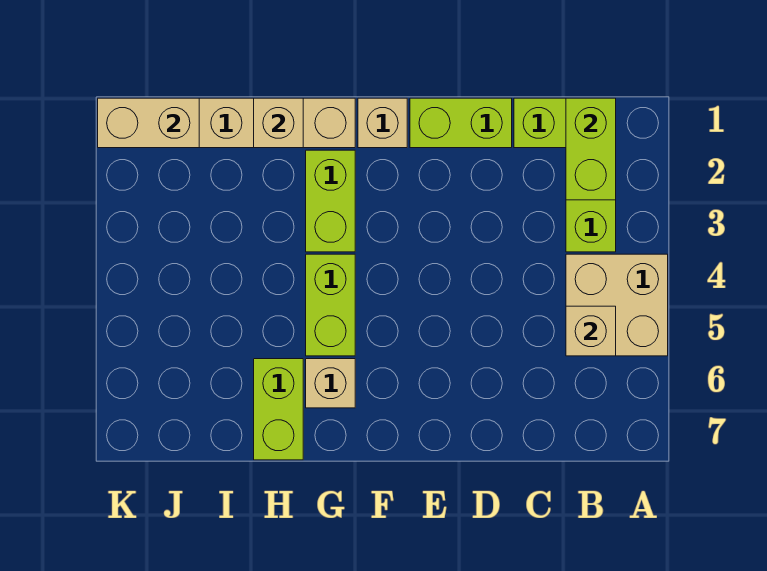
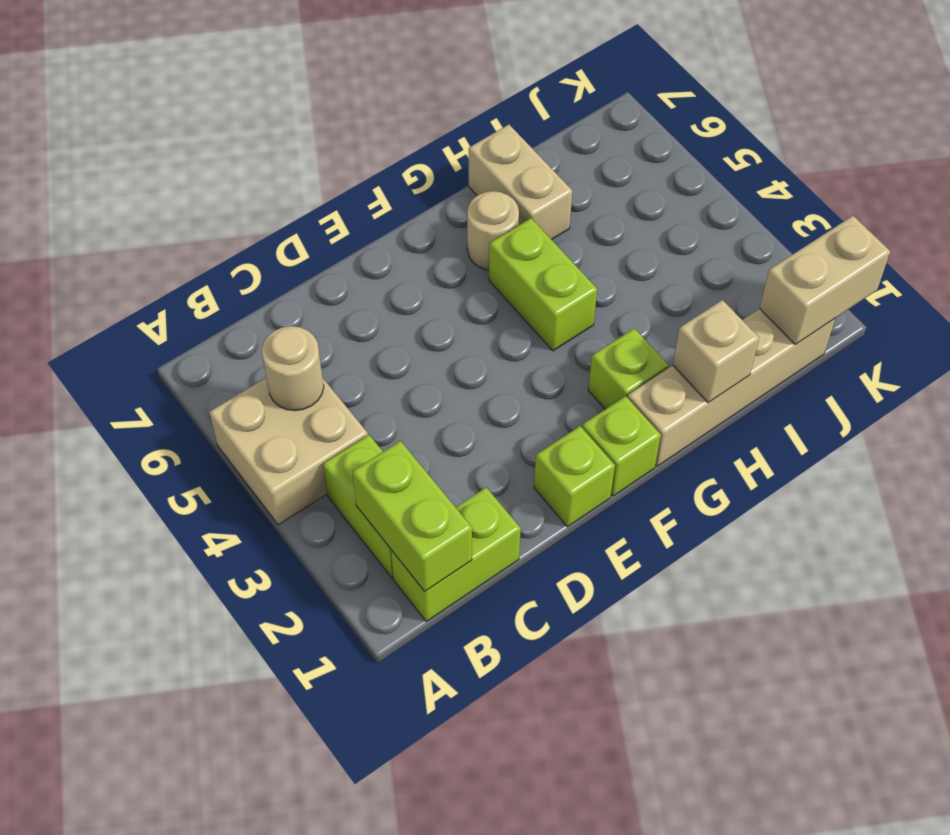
tan 1x1 brick [566,306,616,356] -> tan 1x1 round brick [262,326,324,411]
lime 1x2 brick [410,98,512,148] -> lime 1x1 brick [534,426,615,527]
tan 1x1 brick [358,98,407,148] -> lime 1x1 brick [582,396,661,496]
lime 1x2 brick [306,150,355,252] -> lime 1x1 brick [588,328,669,409]
tan 1x1 brick [306,359,355,408] -> tan 1x1 round brick [467,191,519,270]
lime 1x2 brick [254,359,303,460] -> tan 1x2 brick [469,125,572,240]

